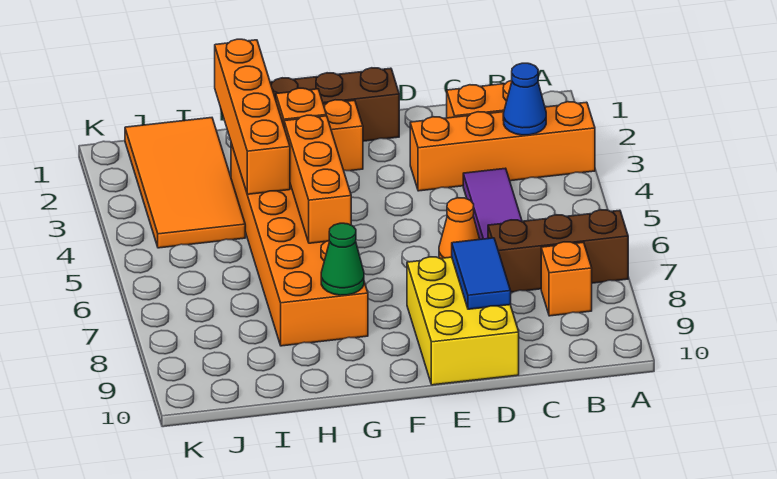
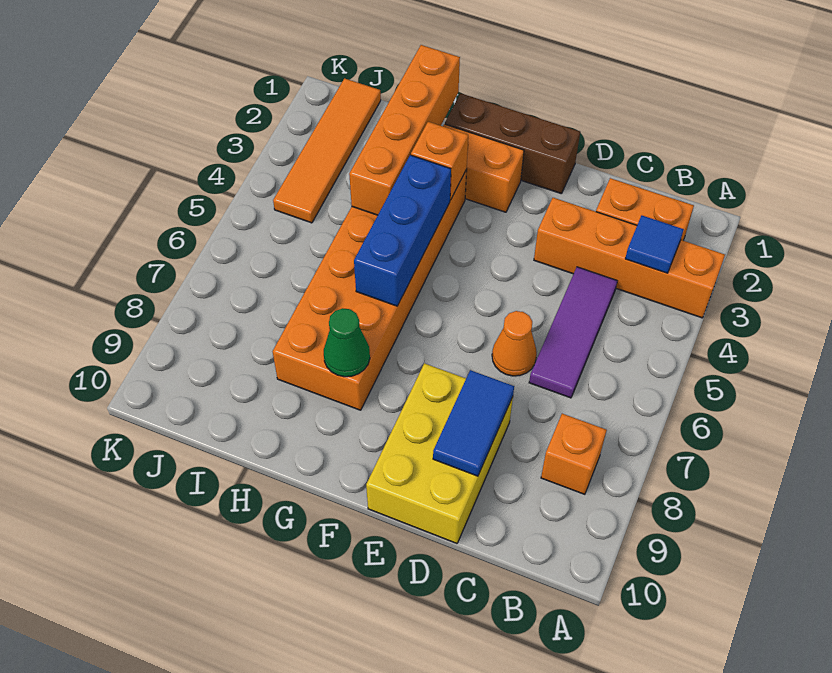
brown 1x3 brick [488,210,628,292] -> none
blue 1x1 cone [503,63,546,135] -> blue 1x1 tile [625,216,684,273]
orange 1x3 brick [284,115,351,243] -> blue 1x3 brick [354,155,451,306]
orange 2x4 tile [125,118,245,248] -> orange 1x4 tile [273,78,381,223]

